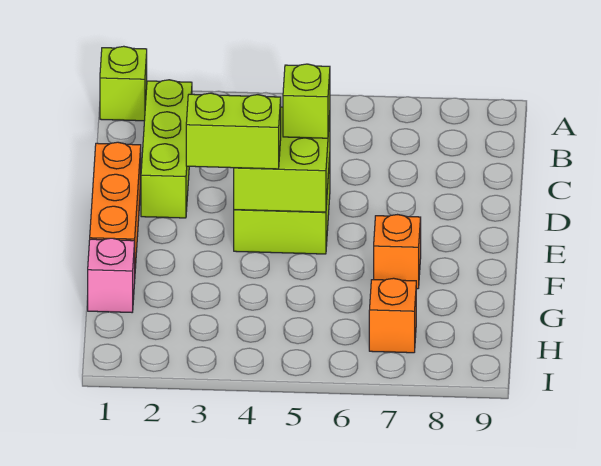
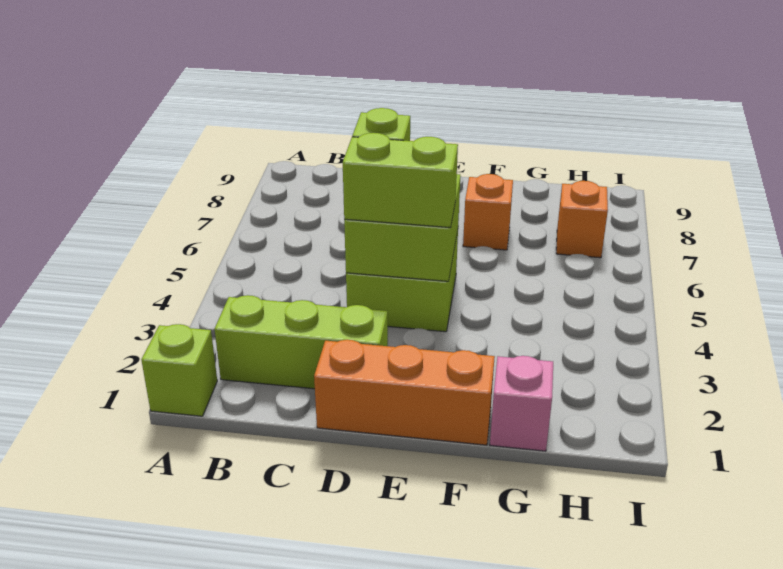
lime 1x2 brick [186,93,281,169] -> lime 1x2 brick turned to [343,133,458,228]

